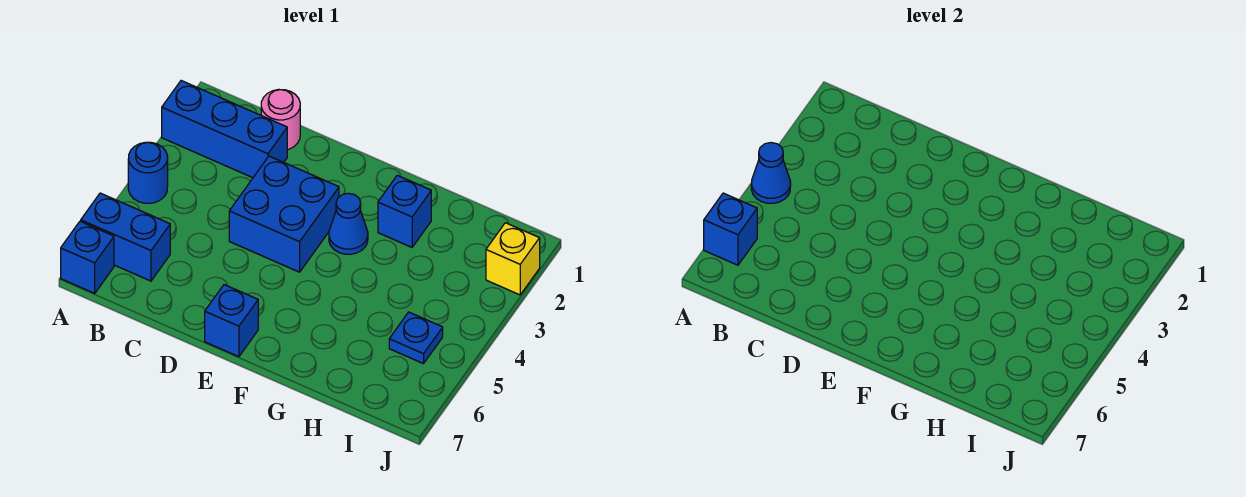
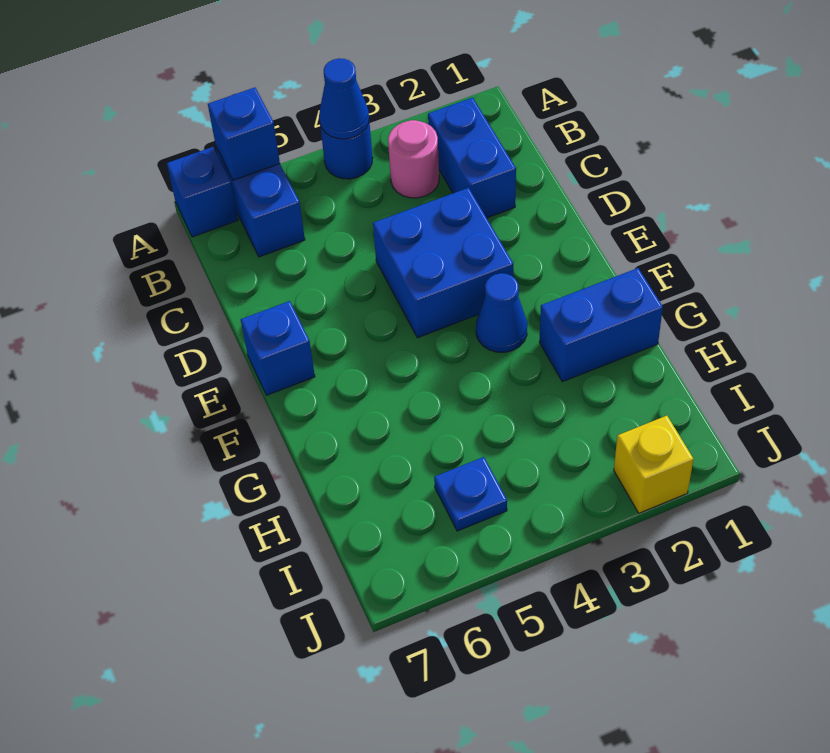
blue 1x3 brick [162,81,287,178] -> blue 1x2 brick [428,98,516,218]
pink 1x1 round brick [261,89,300,150] -> pink 1x1 round brick moved to [388,120,439,198]
blue 1x1 brick [378,175,431,247] -> blue 1x2 brick [539,268,663,382]

